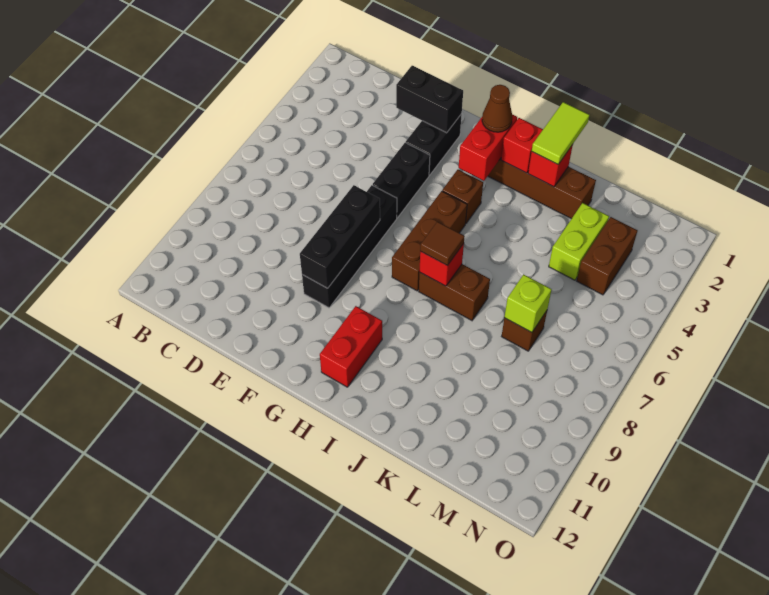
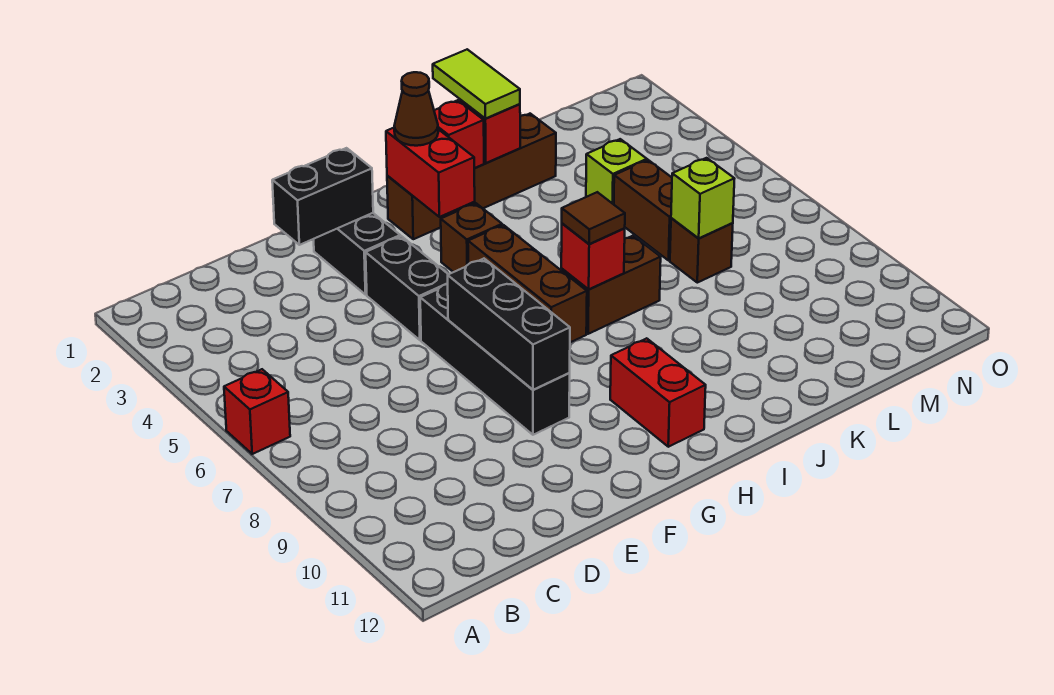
none -> red 1x1 brick [224,369,290,454]
lime 1x2 brick [549,203,609,280] -> lime 1x1 brick [586,139,647,204]
brown 1x2 brick [577,217,638,295] -> brown 1x2 brick moved to [614,160,672,260]

